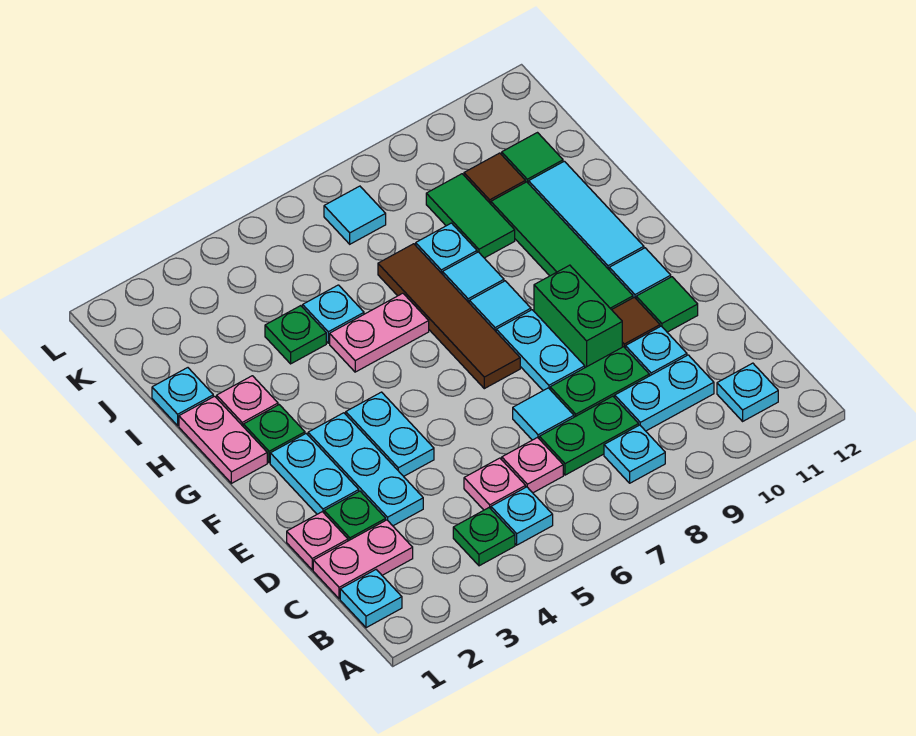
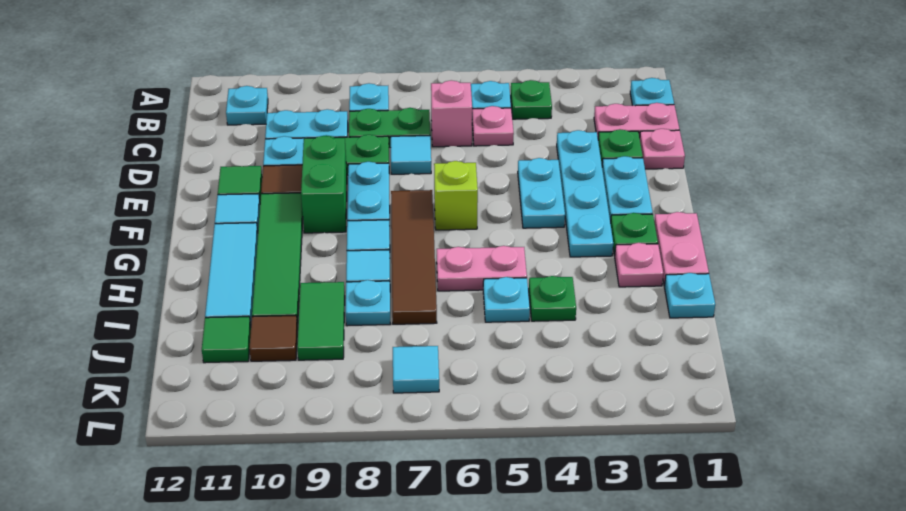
pink 1x1 plate [502,438,563,493] -> pink 1x1 brick [431,80,472,147]
cyan 1x3 plate [308,413,423,526] -> cyan 1x4 plate [557,130,613,257]
none -> lime 1x1 brick [434,161,478,230]

